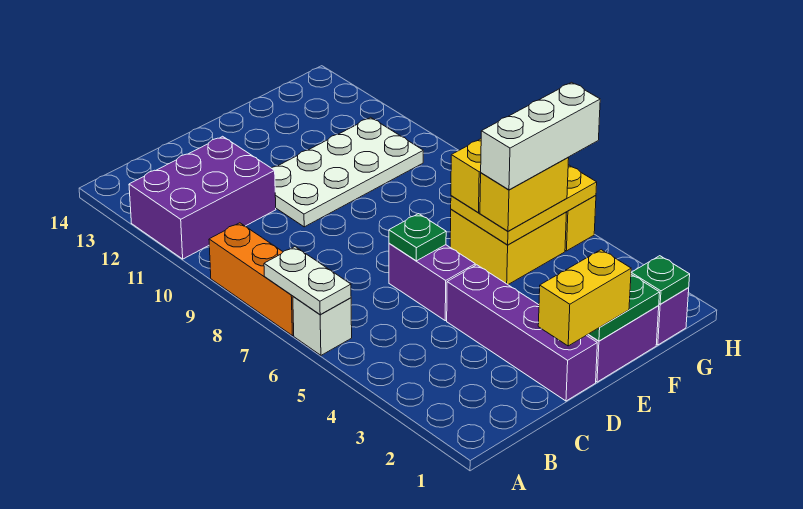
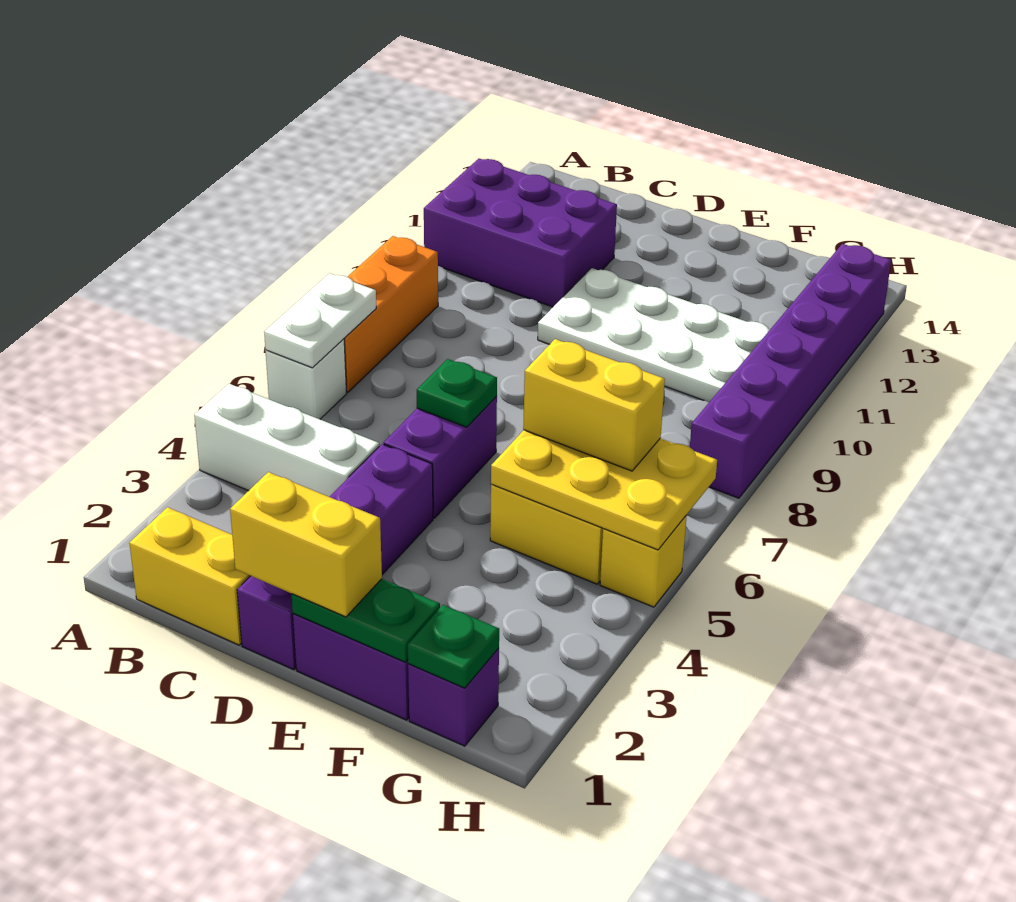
yellow 1x2 brick [480,158,569,231] -> yellow 1x2 brick moved to [129,507,250,645]
white 1x3 brick [481,82,600,190] -> white 1x3 brick moved to [194,384,379,497]
none -> purple 1x6 brick [690,244,891,498]

